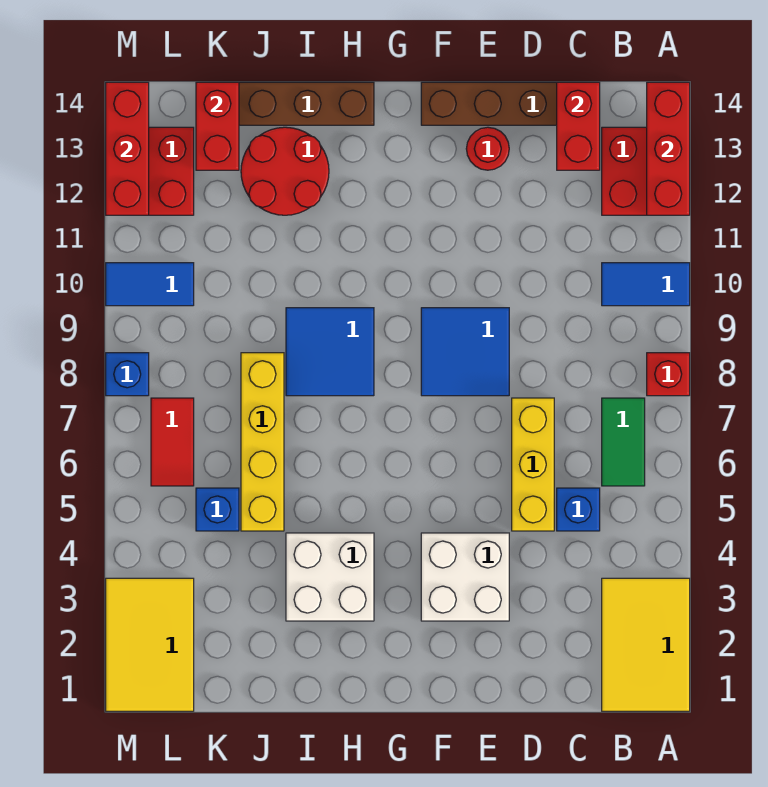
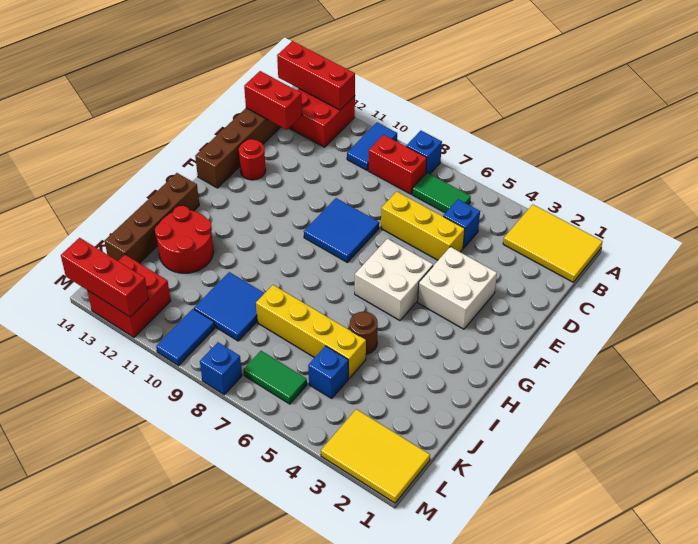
red 1x1 brick [647,353,690,396] -> blue 1x1 brick [406,131,442,174]
white 2x2 brick [286,533,374,621] -> white 2x2 brick moved to [355,239,433,320]
blue 2x2 tile [286,308,374,396] -> blue 2x2 tile moved to [194,272,264,341]
none -> brown 1x1 round brick [350,312,378,354]
red 1x2 brick [196,82,239,170] -> red 1x2 brick moved to [368,135,427,194]
red 1x2 tile [151,398,194,486] -> green 1x2 tile [244,351,307,404]

